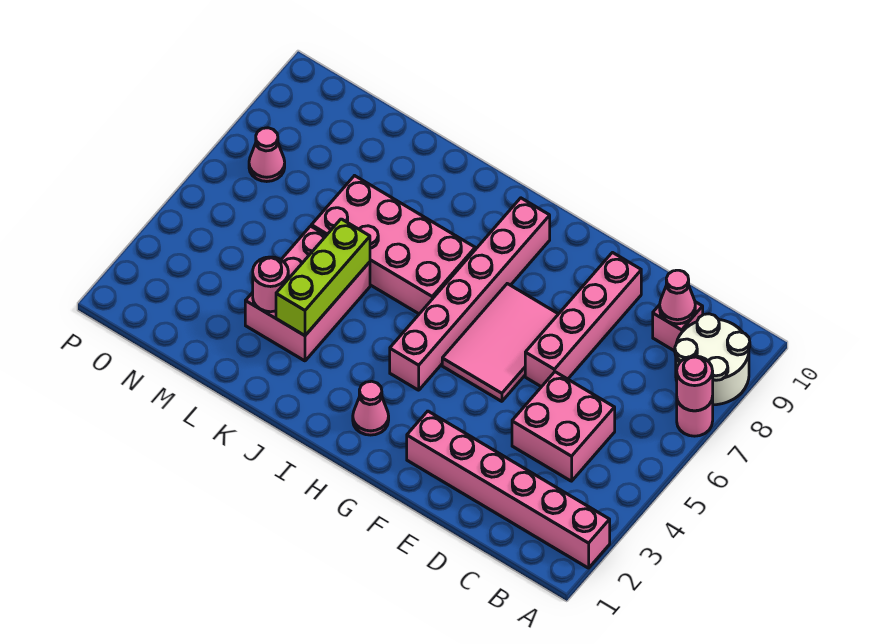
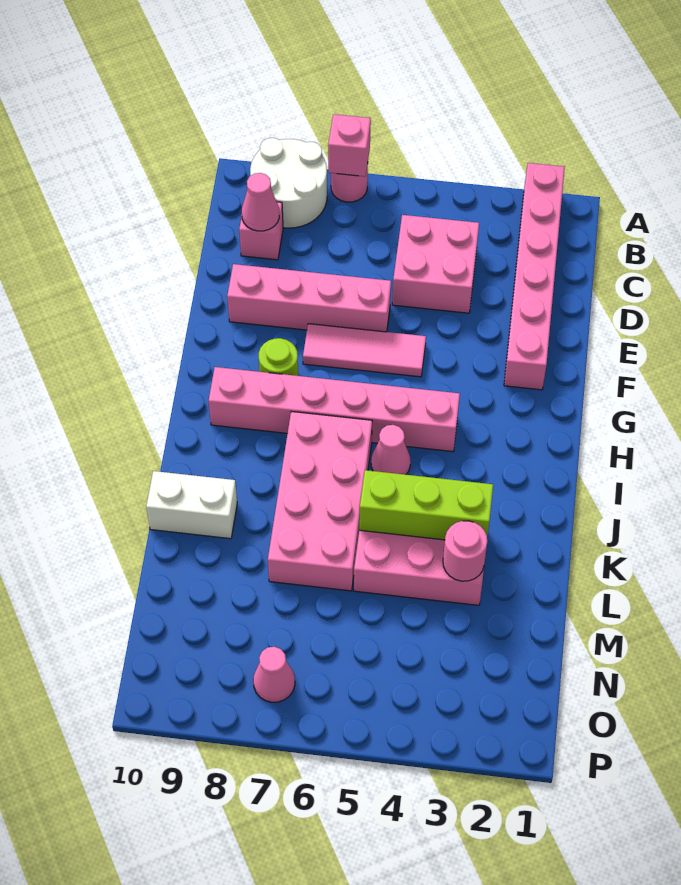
pink 1x1 round brick [677,356,713,411] -> pink 1x1 brick [328,114,371,176]
pink 2x3 tile [442,284,558,401] -> pink 1x3 tile [303,324,426,377]
none -> lime 1x1 round brick [259,338,298,376]
pink 1x1 cone [353,381,389,435] -> pink 1x1 cone moved to [371,425,411,475]
none -> white 1x2 brick [146,471,237,539]

